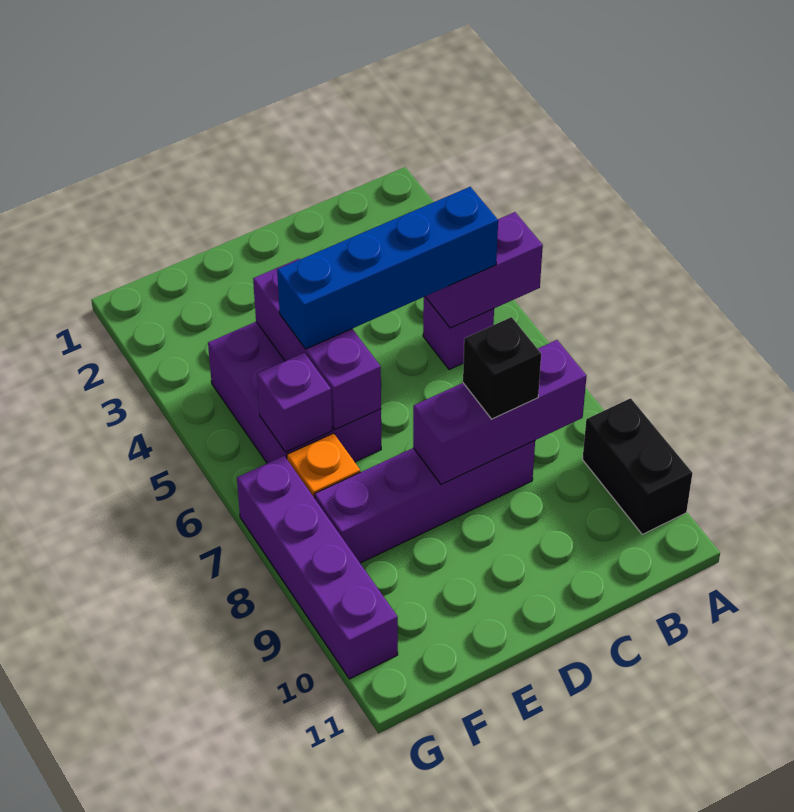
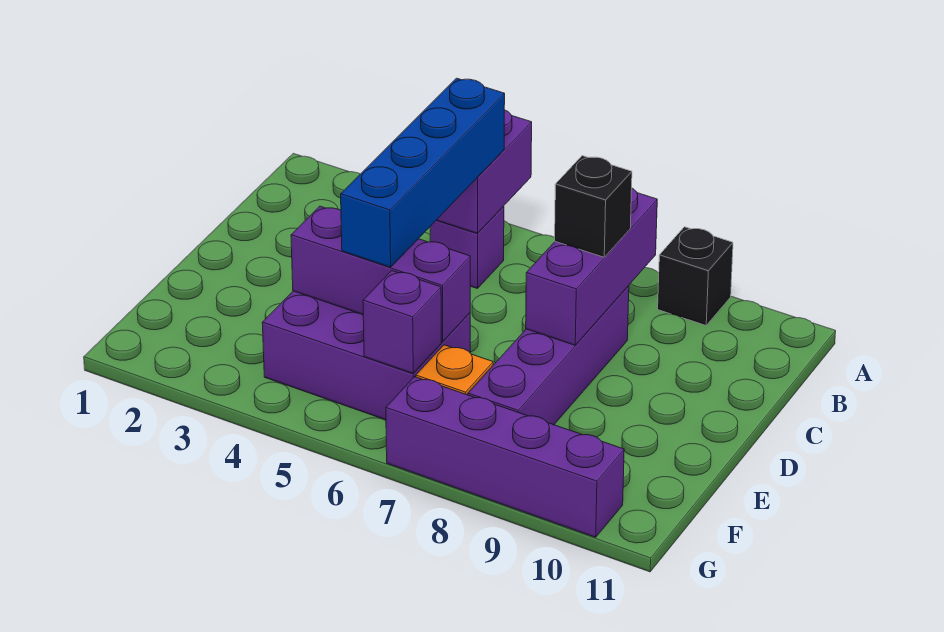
black 1x2 brick [582,398,692,534] -> black 1x1 brick [658,227,733,325]

